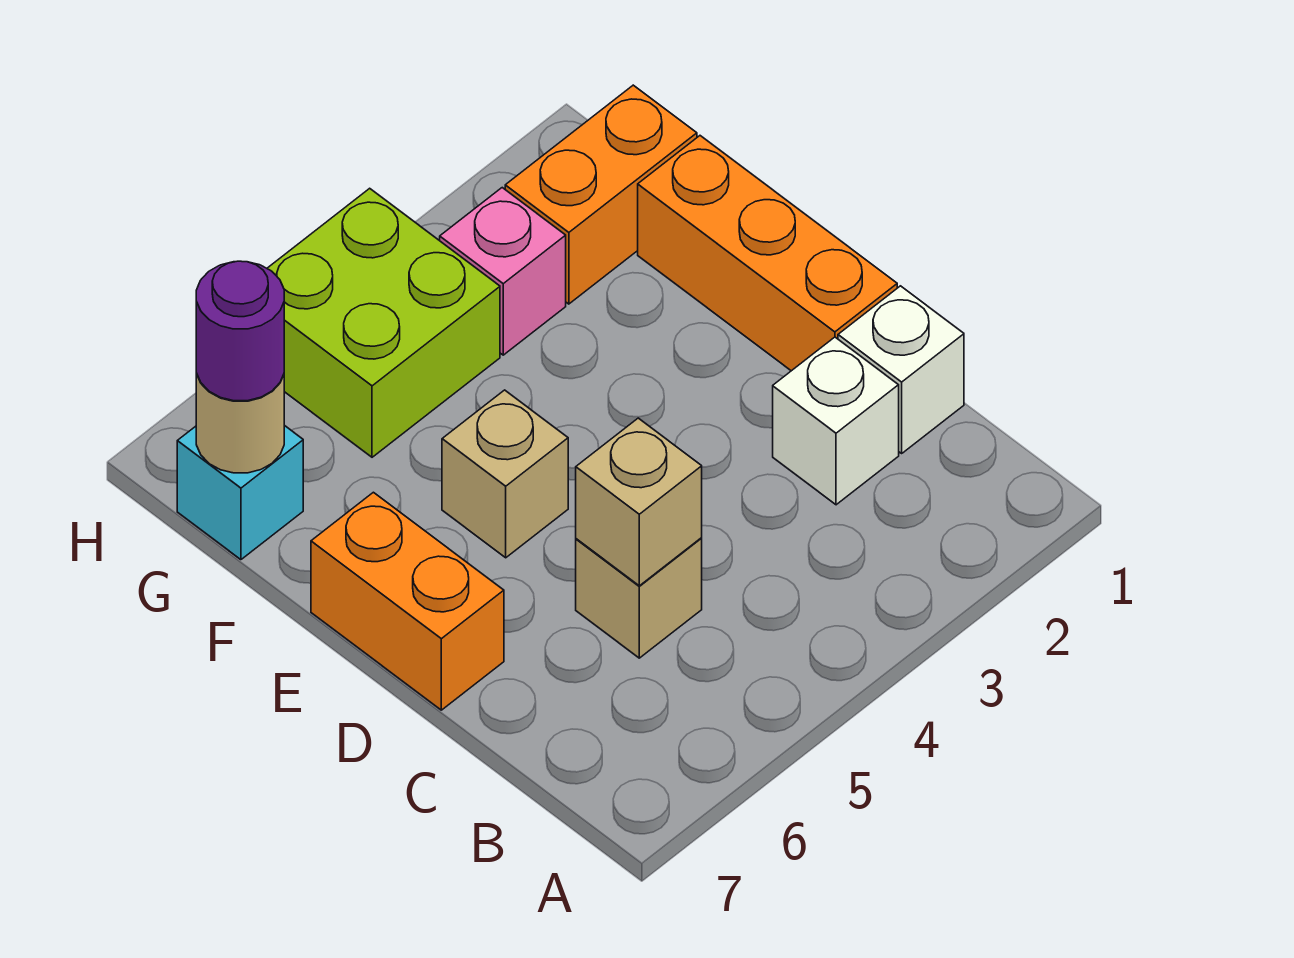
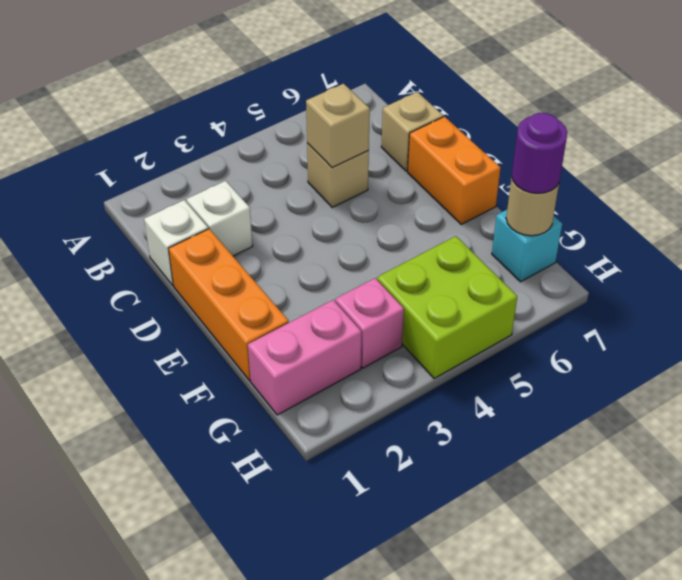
tan 1x1 brick [442,390,568,558] -> tan 1x1 brick moved to [381,92,443,171]
orange 1x2 brick [505,85,697,304] -> pink 1x2 brick [248,300,361,415]

